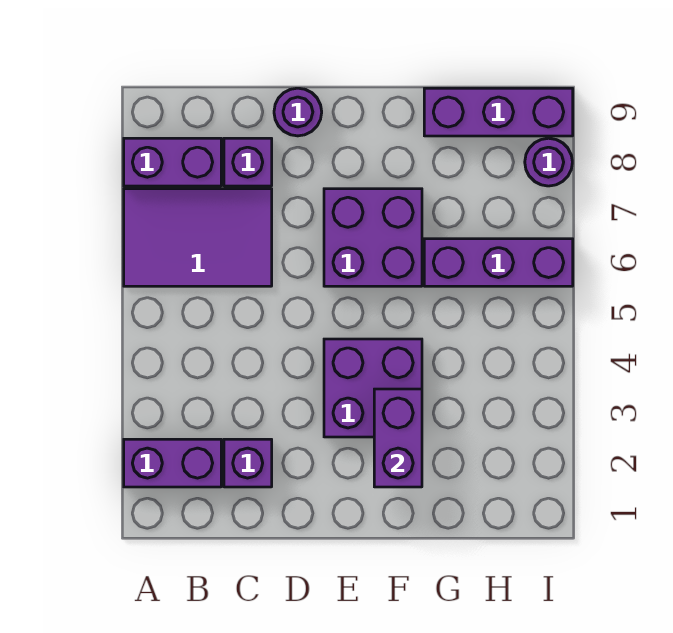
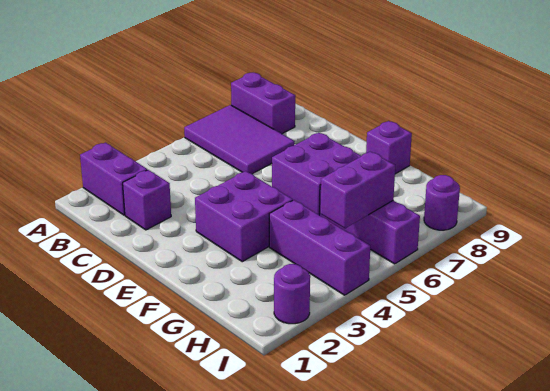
purple 1x1 brick [224,138,272,186] -> purple 1x1 brick moved to [366,121,412,174]
purple 1x1 round brick [274,88,322,136] -> purple 1x1 round brick moved to [274,264,310,324]
purple 1x2 brick [374,389,422,487] -> purple 1x2 brick moved to [320,152,395,228]
purple 1x3 brick [424,88,573,136] -> purple 1x3 brick moved to [269,200,370,295]

